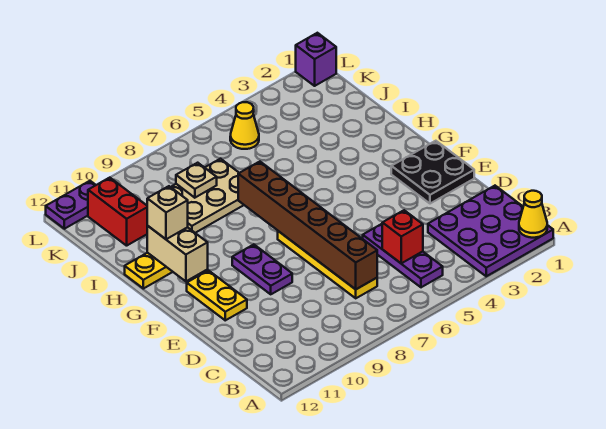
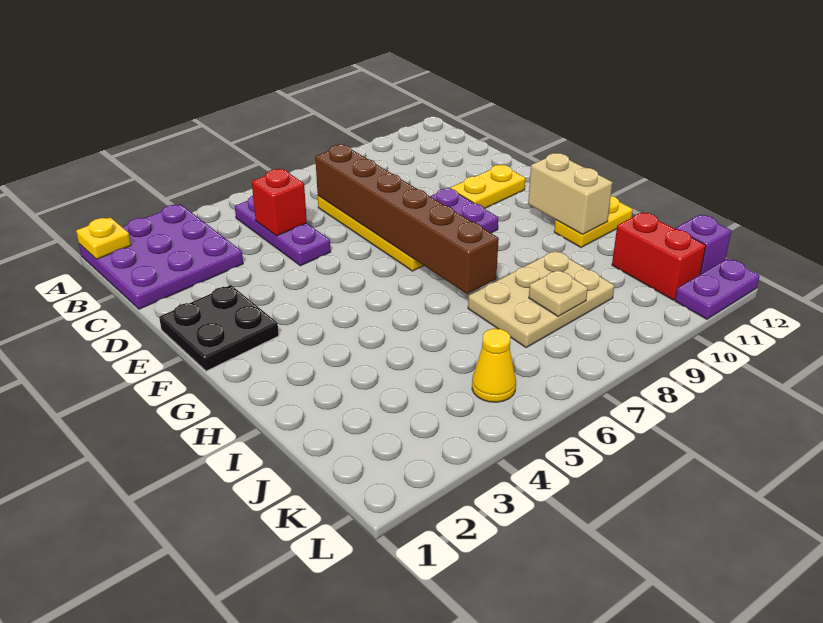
yellow 1x1 cone [519,191,547,238] -> yellow 1x1 plate [76,217,131,259]
yellow 1x2 plate [187,270,247,320] -> yellow 1x2 plate turned to [450,165,525,209]
tan 1x1 brick [147,186,188,239] -> none
purple 1x1 brick [296,33,336,86] -> purple 1x1 brick moved to [675,215,731,274]

